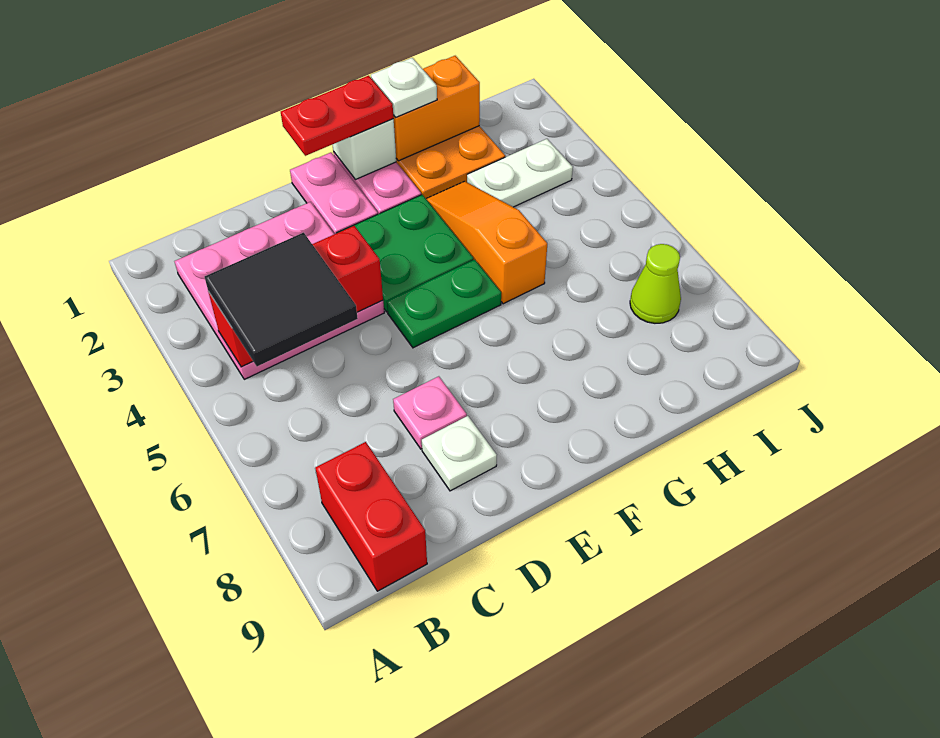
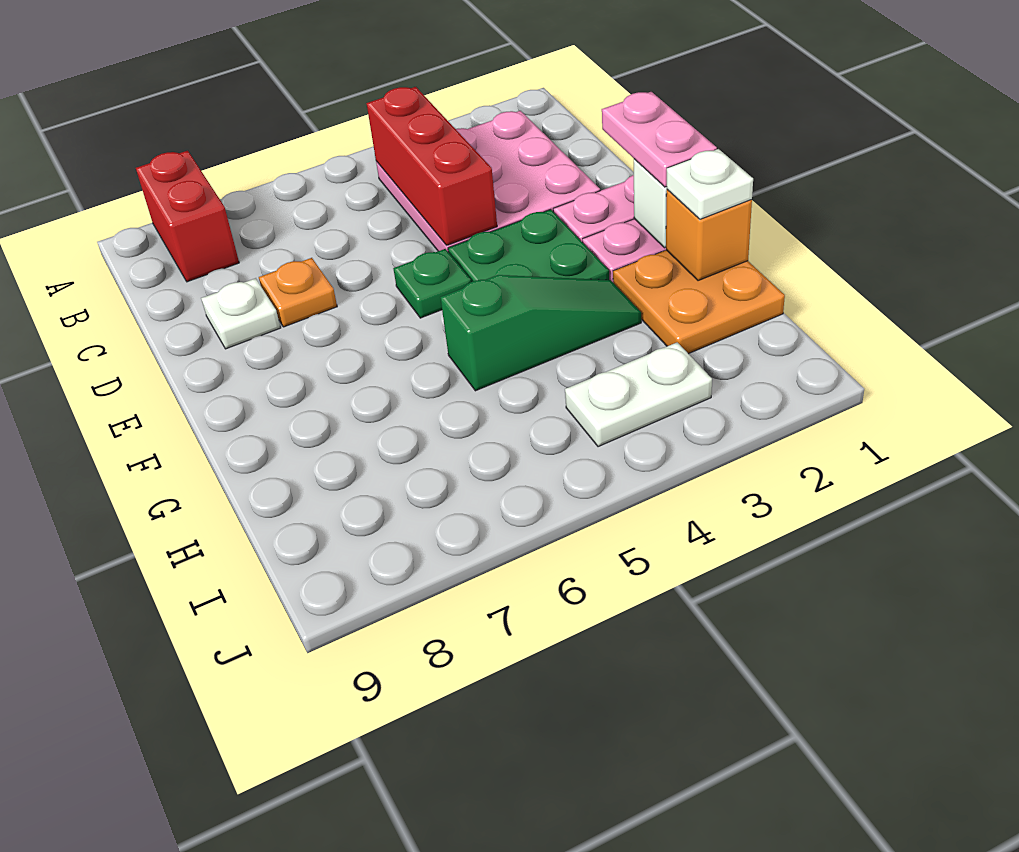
black 2x2 tile [205,233,358,366] -> none
red 1x2 brick [315,442,427,591] -> red 1x2 brick turned to [136,151,239,282]
pink 1x1 plate [393,376,467,449] -> orange 1x1 plate [259,258,337,327]
red 1x2 plate [281,75,394,156] -> pink 1x2 plate [602,92,717,187]
green 1x2 plate [387,260,501,348] -> green 1x1 plate [393,249,471,318]
orange 1x2 brick [393,56,480,161] -> orange 1x1 brick [666,190,752,281]
orange 1x3 slope [426,181,547,304] -> green 1x3 slope [440,275,641,391]
white 1x2 plate [467,139,573,207] -> white 1x2 plate turned to [565,342,712,447]
lime 1x1 cone [630,244,681,323] -> none

